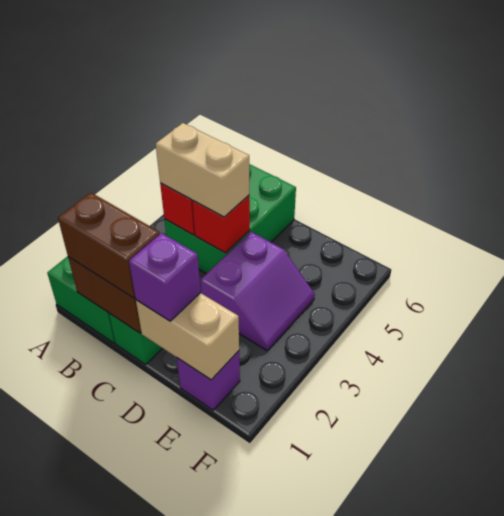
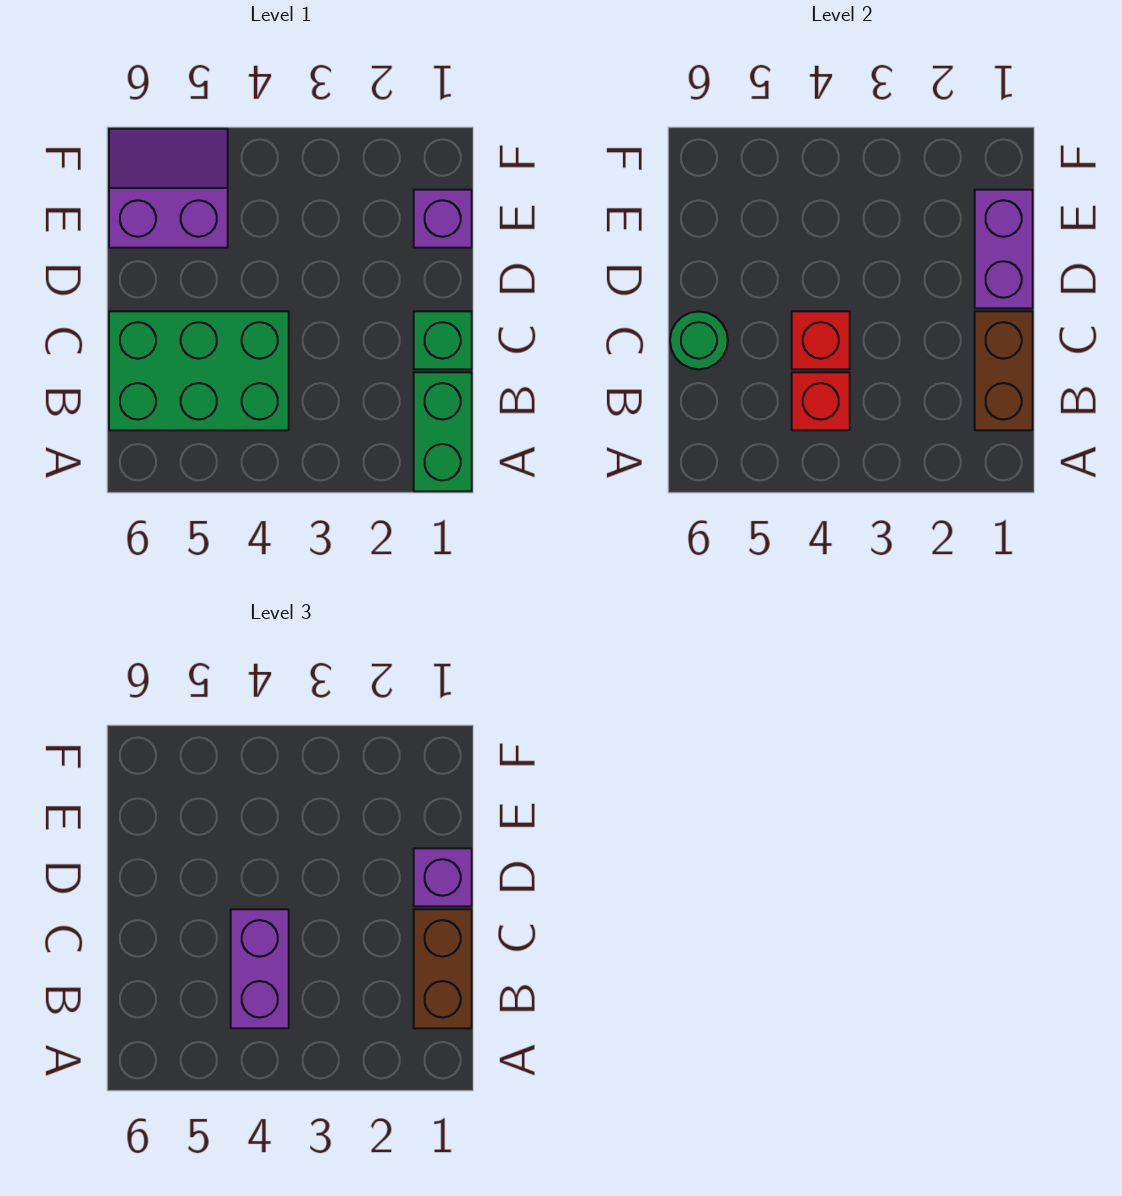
tan 1x2 brick [156,123,249,217] -> purple 1x2 brick [231,909,289,1028]
none -> green 1x1 round brick [670,311,728,369]
tan 1x2 brick [136,293,239,380] -> purple 1x2 brick [975,190,1033,308]
purple 2x2 slope [201,232,315,351] -> purple 2x2 slope moved to [109,129,228,248]

